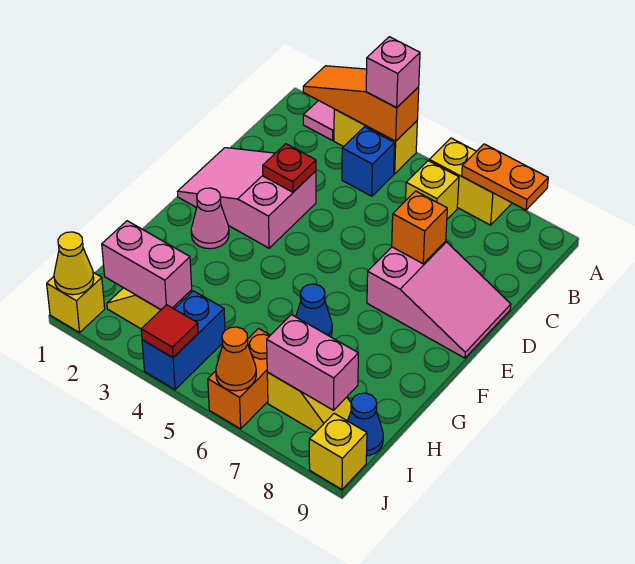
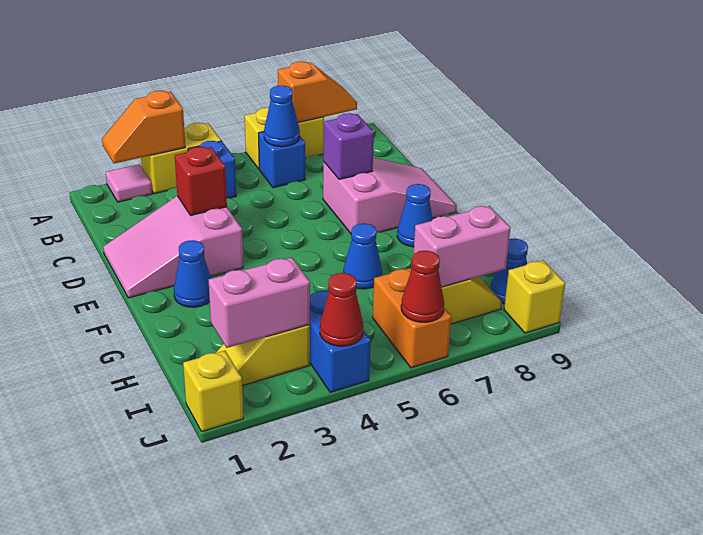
orange 1x3 slope [303,66,419,141] -> orange 1x2 slope [102,91,185,163]
pink 1x1 brick [366,37,420,108] -> none
orange 1x2 plate [462,144,548,210] -> orange 1x2 slope [278,62,357,122]
yellow 1x1 brick [406,161,459,219] -> blue 1x1 brick [259,132,305,188]
none -> blue 1x1 cone [264,85,300,147]
red 1x1 plate [263,144,316,192] -> red 1x1 brick [175,147,227,215]
orange 1x1 brick [392,191,447,264] -> purple 1x1 brick [323,113,374,179]
pink 1x1 cone [191,188,229,249] -> blue 1x1 cone [174,240,211,307]
none -> blue 1x1 cone [397,184,433,247]
yellow 1x1 cone [54,232,94,295] -> none
red 1x1 tile [141,305,198,358] -> red 1x1 cone [320,273,363,346]
orange 1x1 cone [216,327,256,391] -> red 1x1 cone [401,251,444,322]

